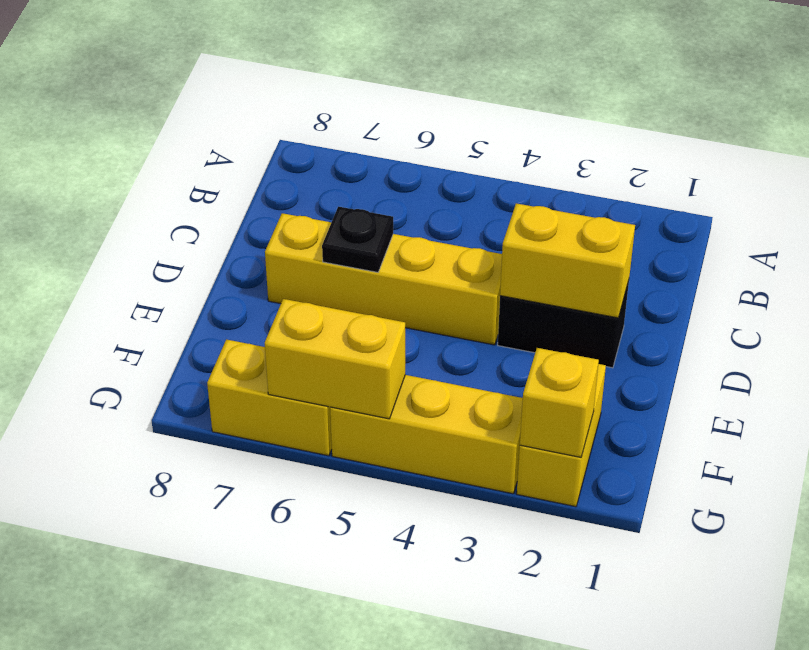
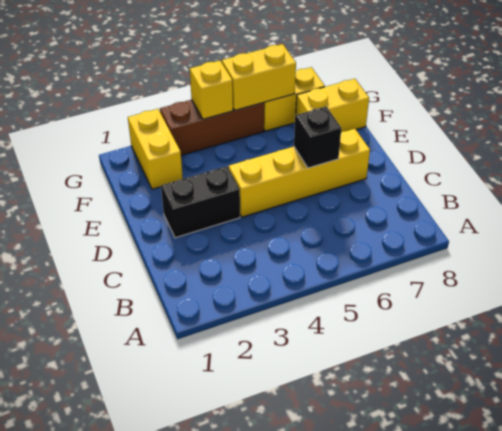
yellow 1x2 brick [500,203,635,318] -> yellow 1x2 brick moved to [296,79,369,132]
black 1x1 plate [322,207,393,272] -> black 1x1 brick [294,107,341,168]
yellow 1x1 brick [520,348,599,457] -> yellow 1x1 brick moved to [190,61,233,119]
yellow 1x3 brick [330,375,523,494] -> brown 1x3 brick [160,100,264,155]

